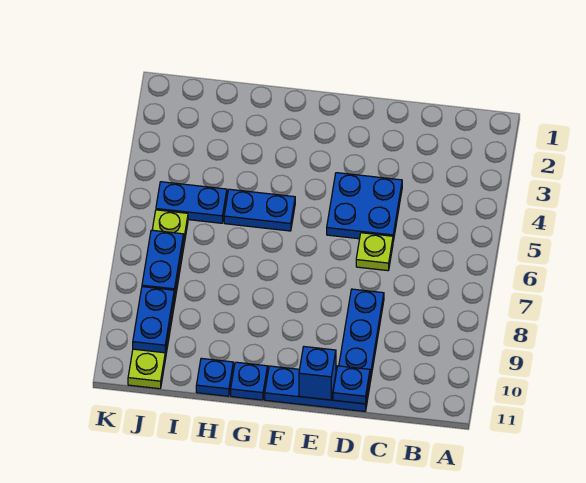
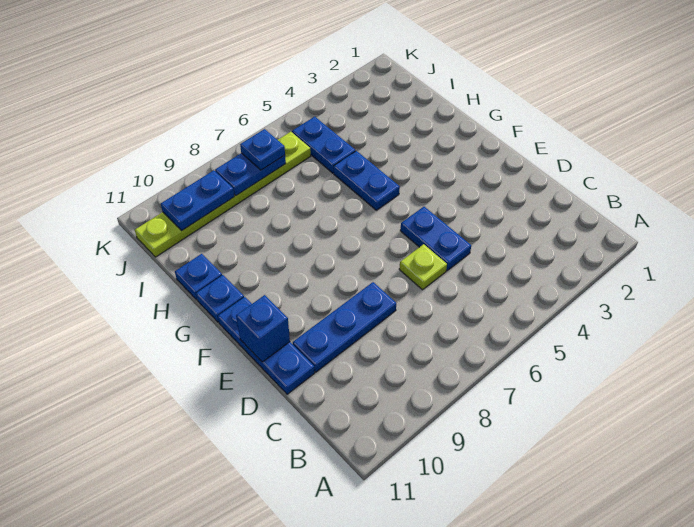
blue 2x2 plate [327,173,402,241] -> blue 1x2 plate [400,207,471,271]
blue 1x1 plate [333,366,370,404] -> blue 1x1 plate moved to [240,129,285,170]

